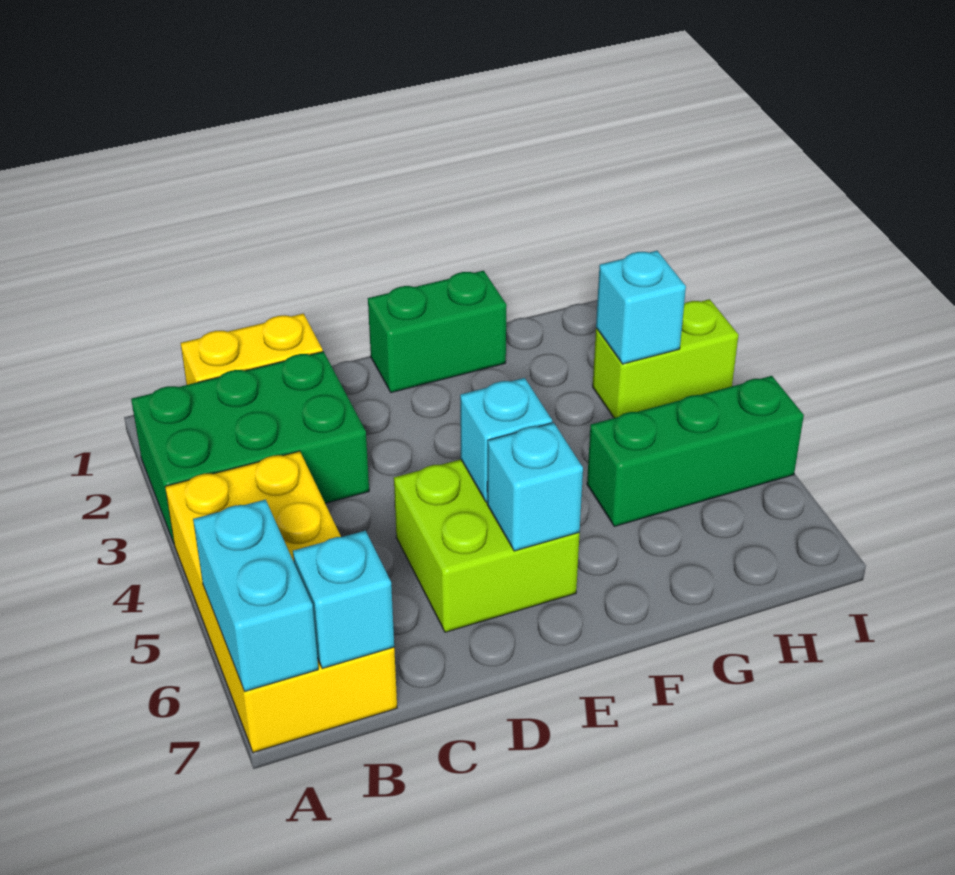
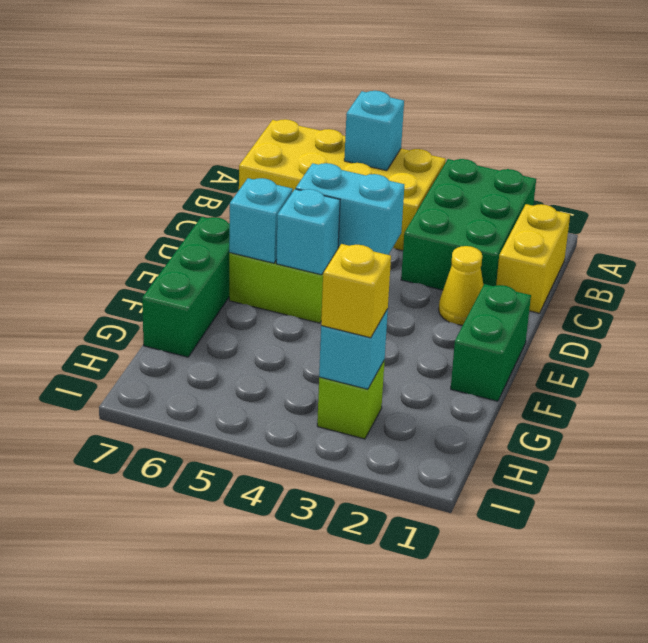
cyan 1x2 brick [193,500,318,692] -> cyan 1x2 brick moved to [296,163,404,255]
cyan 1x1 brick [293,531,394,669] -> cyan 1x1 brick moved to [344,91,404,171]
none -> yellow 1x1 cone [439,246,484,325]
green 1x3 brick [587,376,804,526] -> green 1x3 brick moved to [142,217,230,357]
lime 1x2 brick [593,299,738,418] -> lime 1x1 brick [317,360,385,439]
none -> yellow 1x1 brick [321,244,391,338]

